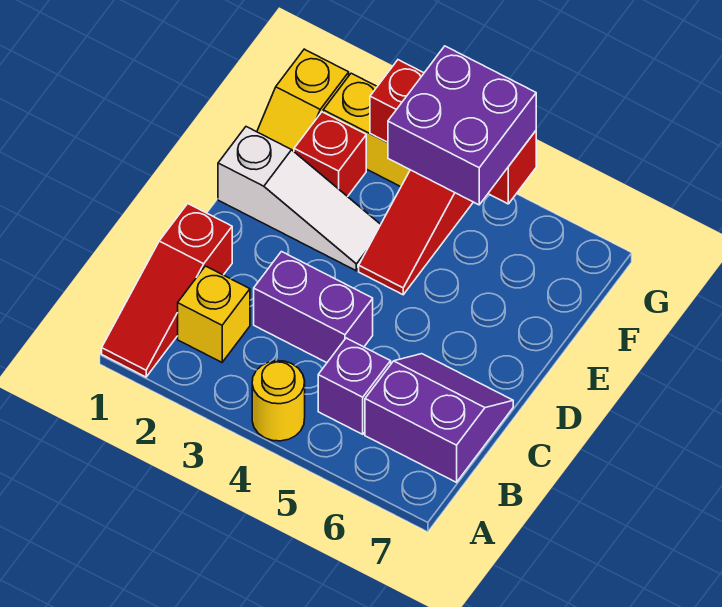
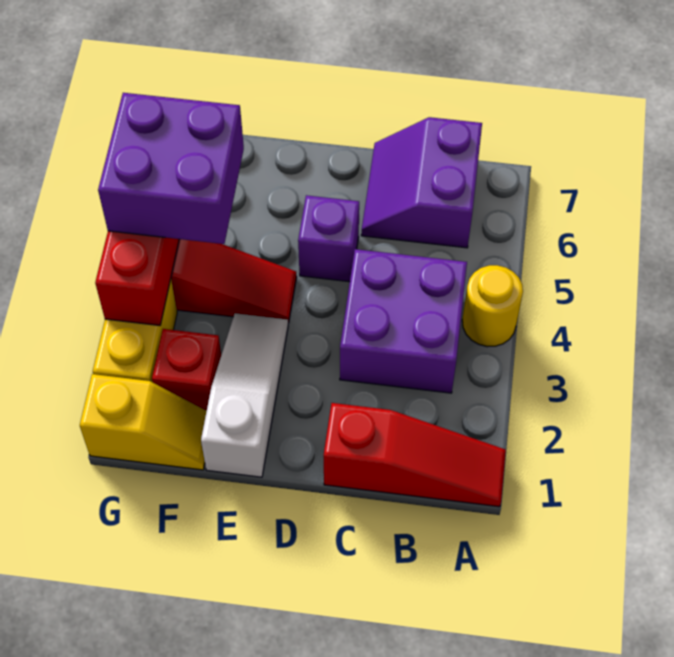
yellow 1x1 brick [178,266,250,362] -> none
purple 1x1 brick [318,338,391,434] -> purple 1x1 brick moved to [298,195,359,282]
purple 1x2 brick [254,252,373,363] -> purple 2x2 brick [340,249,467,393]

